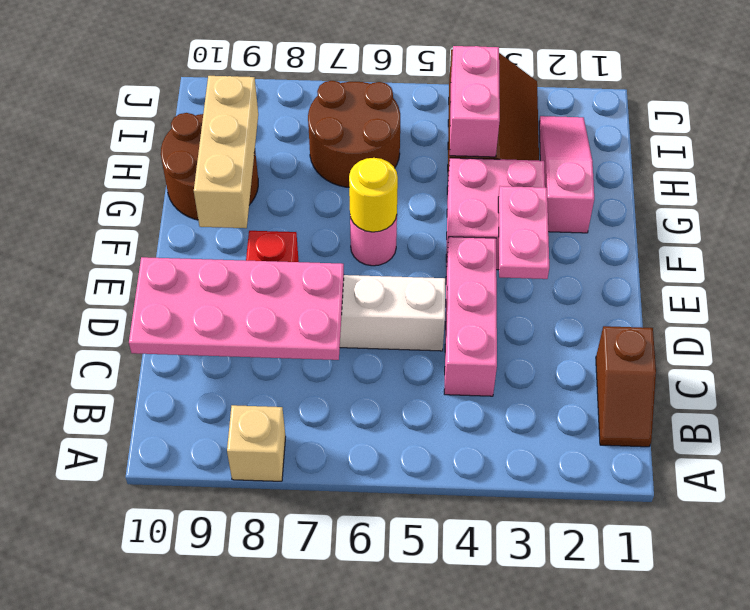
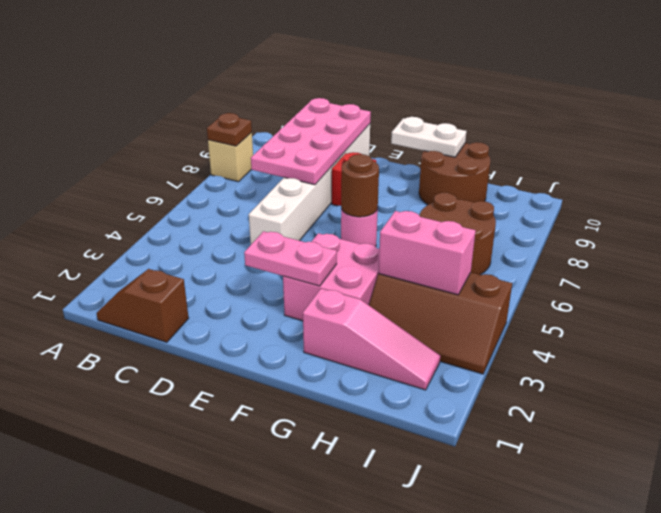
none -> brown 1x1 plate [207,113,252,146]
pink 1x3 brick [444,237,497,396] -> none
yellow 1x1 round brick [349,158,398,232] -> brown 1x1 round brick [341,154,379,217]
tan 1x3 brick [194,76,258,228] -> none
none -> white 1x2 plate [391,117,466,157]

